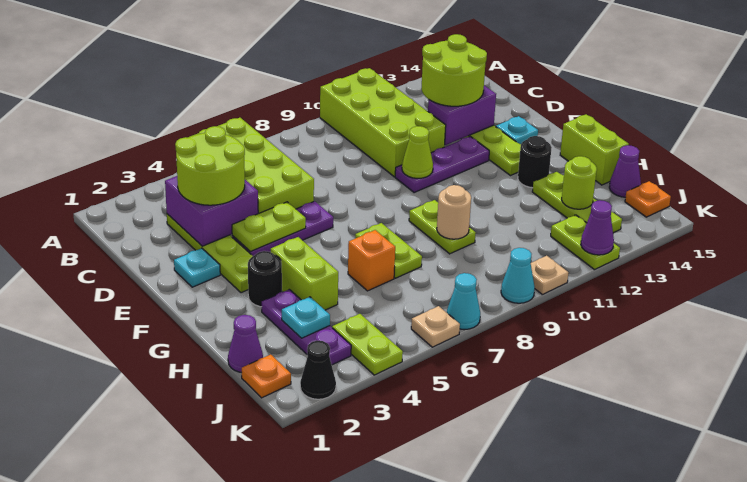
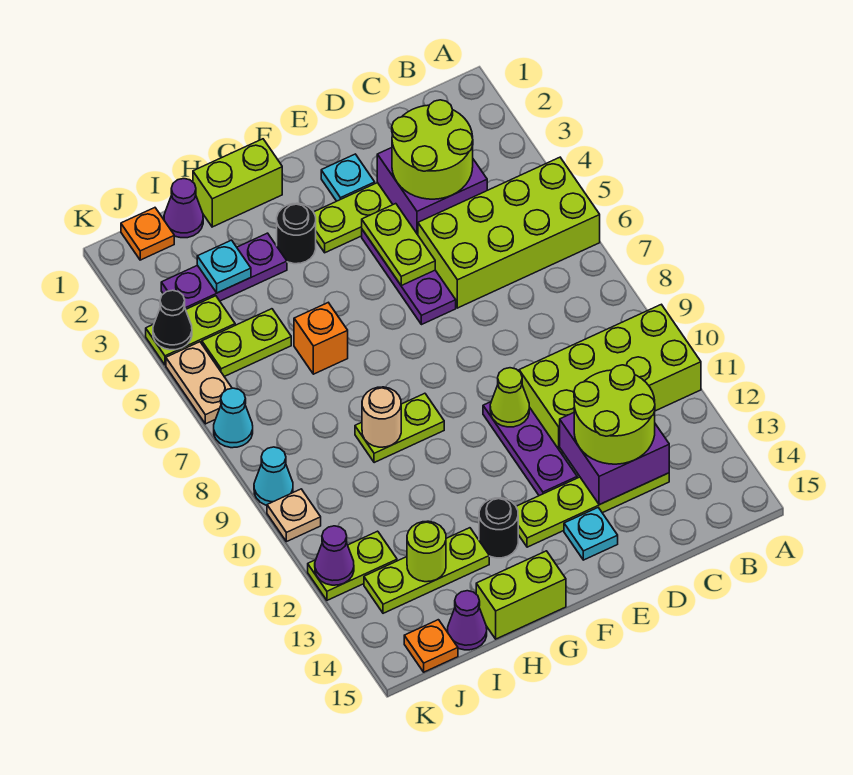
purple 1x2 brick [428,85,496,145] -> purple 2x2 brick [560,413,669,505]
lime 1x2 brick [271,237,338,310] -> lime 1x2 brick moved to [193,139,282,227]
lime 1x2 plate [355,223,422,278] -> lime 1x2 plate moved to [202,309,291,377]
black 1x1 cone [300,341,336,399] -> black 1x1 cone moved to [153,290,192,350]
tan 1x1 plate [411,306,460,347] -> tan 1x2 plate [166,342,232,424]

